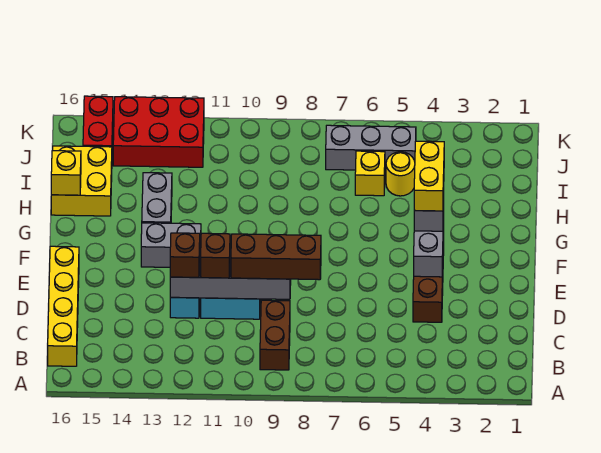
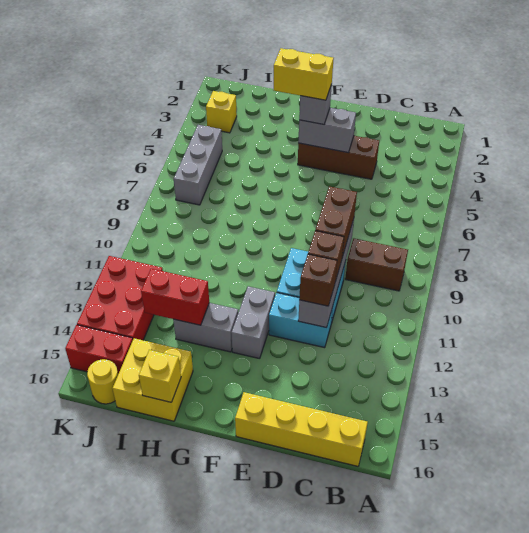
brown 1x3 brick [231,234,321,280] -> brown 1x2 brick [315,186,357,257]
none -> red 1x2 brick [141,269,209,325]
yellow 1x1 round brick [386,152,415,196] -> yellow 1x1 round brick moved to [87,359,118,404]
yellow 1x1 brick [355,151,385,196] -> yellow 1x1 brick moved to [206,91,237,133]

